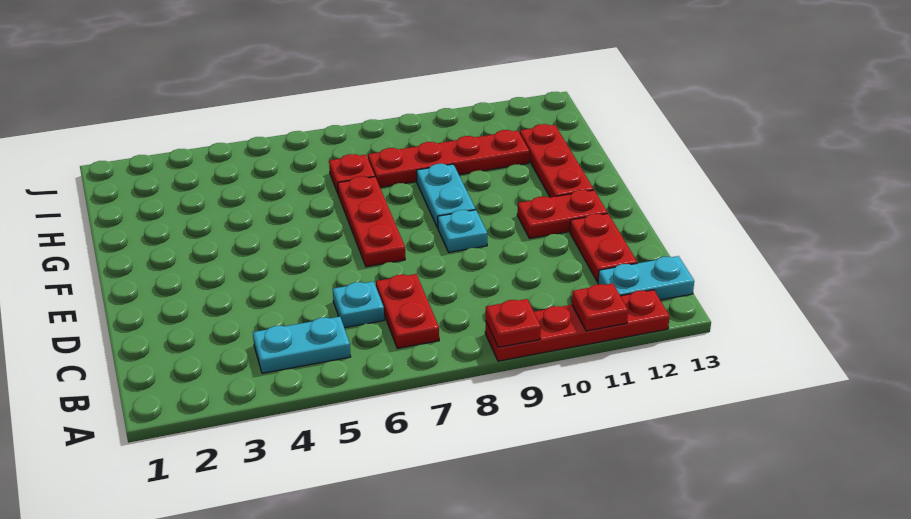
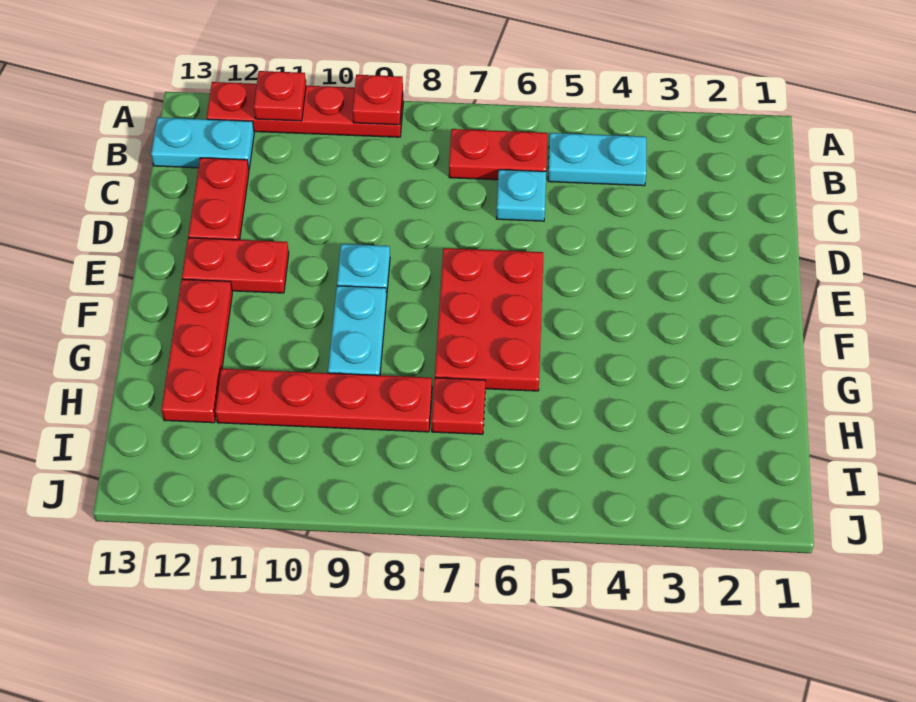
red 1x2 plate [376,274,439,348] -> red 1x2 plate turned to [449,129,548,180]
red 1x3 plate [338,176,405,267] -> red 2x3 plate [435,248,543,391]

